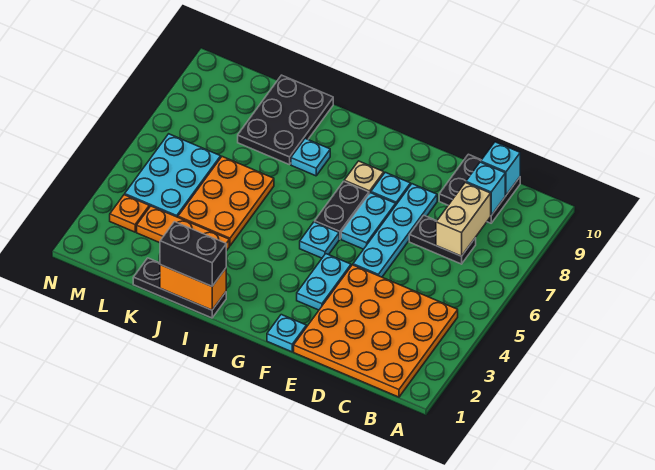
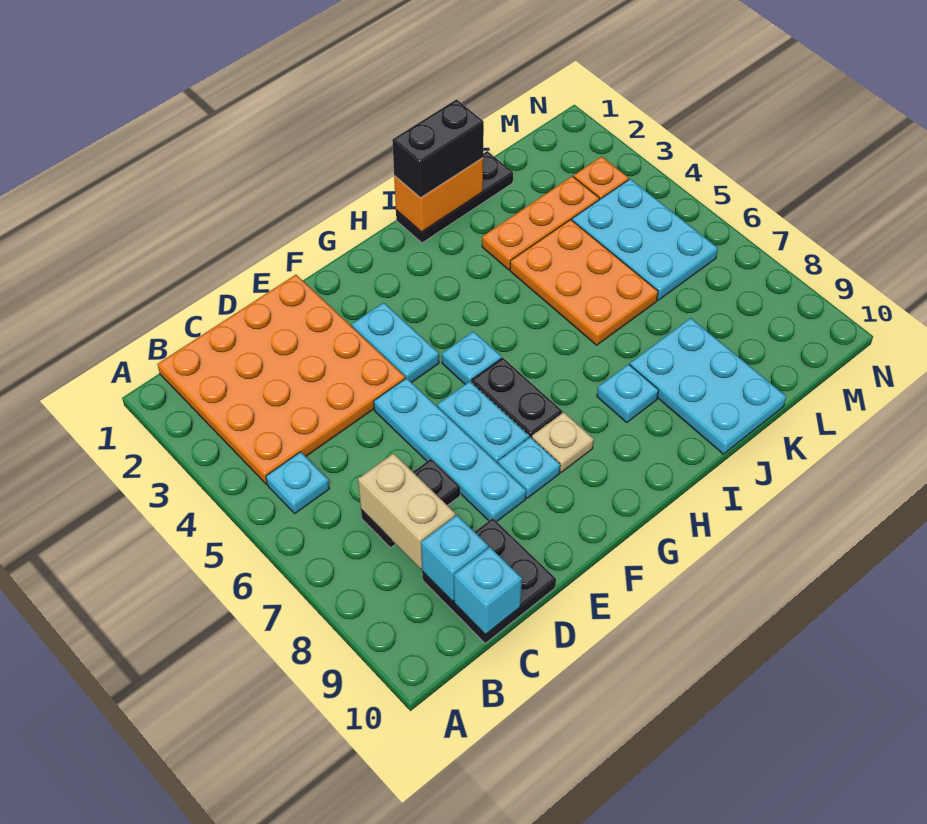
cyan 1x1 plate [267,315,306,352] -> cyan 1x1 plate moved to [266,452,329,513]
black 2x3 plate [238,75,333,165] -> cyan 2x3 plate [630,318,786,454]

